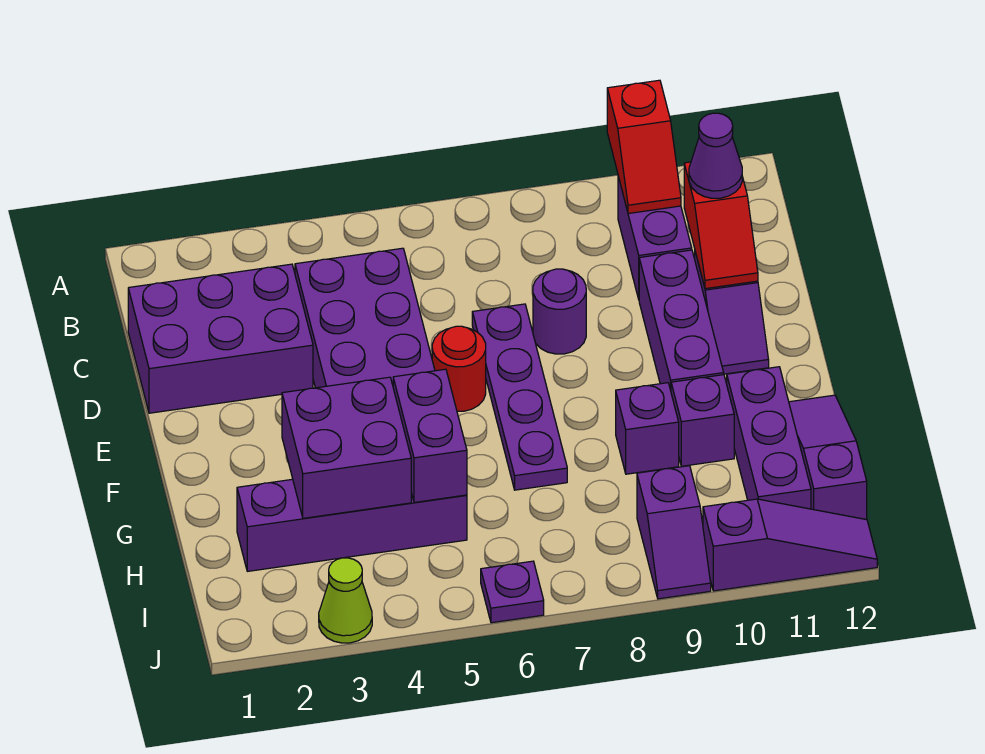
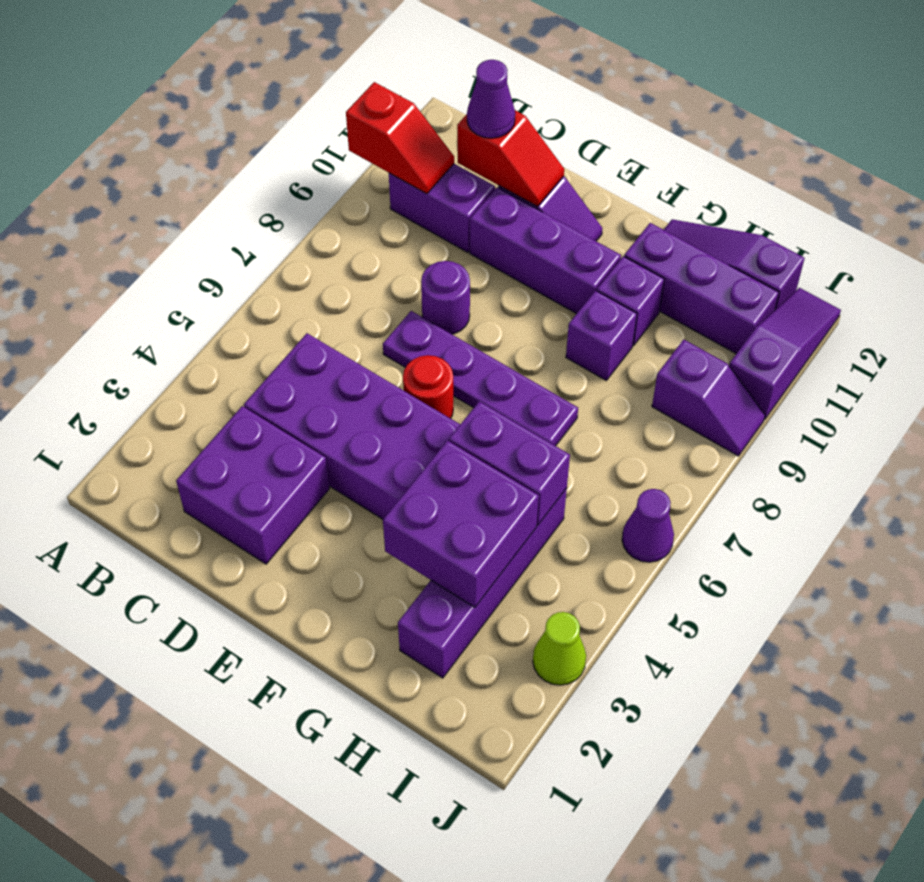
purple 2x3 brick [128,264,313,413] -> purple 2x2 brick [176,406,329,564]
purple 1x1 plate [481,561,544,623] -> purple 1x1 cone [622,489,674,562]

